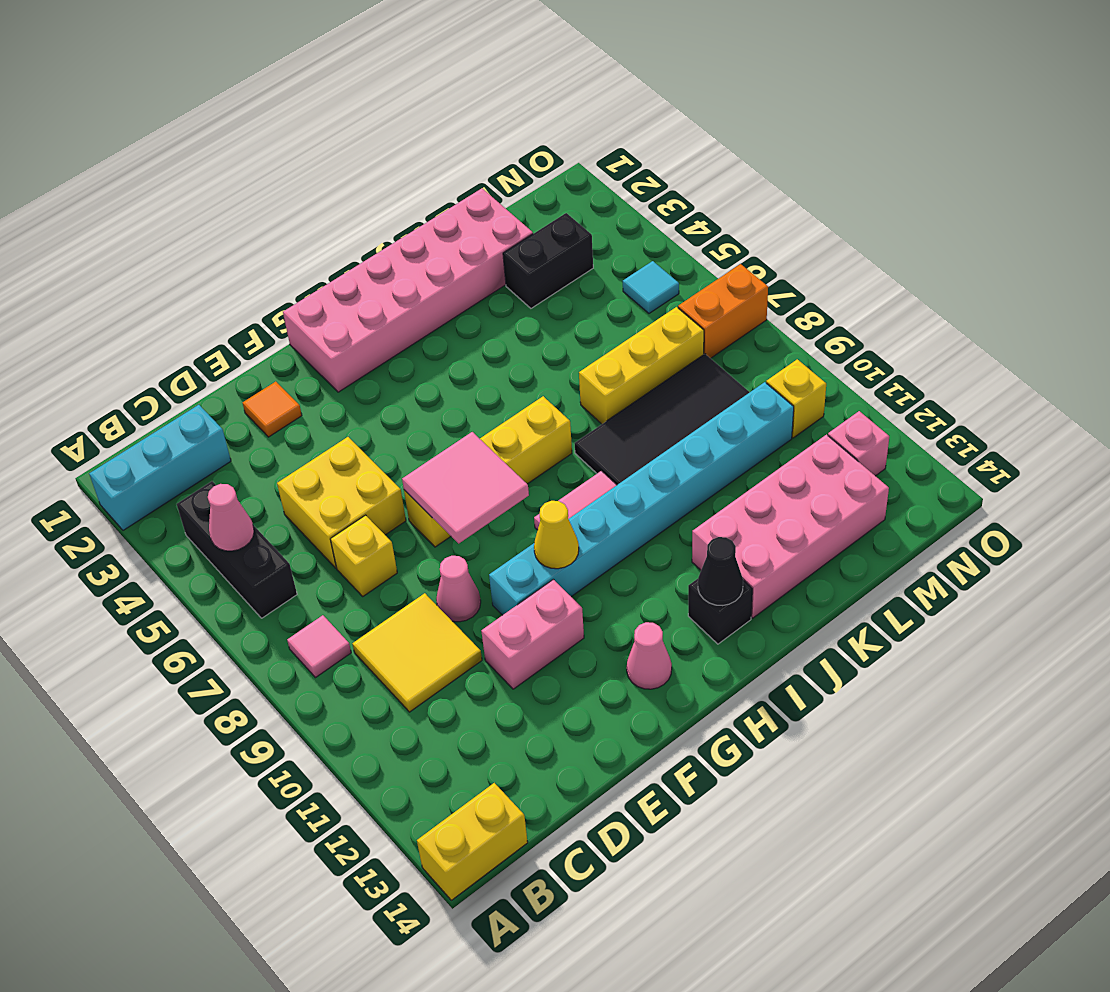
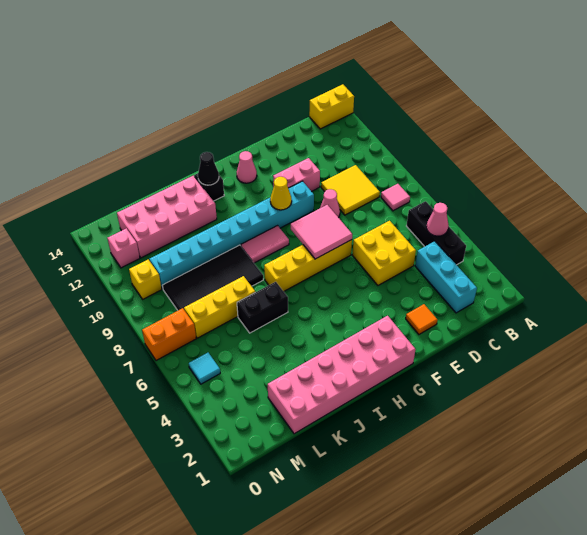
cyan 1x3 brick [89,405,231,530] -> cyan 1x3 brick turned to [415,241,477,313]
yellow 1x1 brick [330,515,397,596] -> none
black 1x2 brick [503,213,593,308] -> black 1x2 brick moved to [237,282,288,333]

